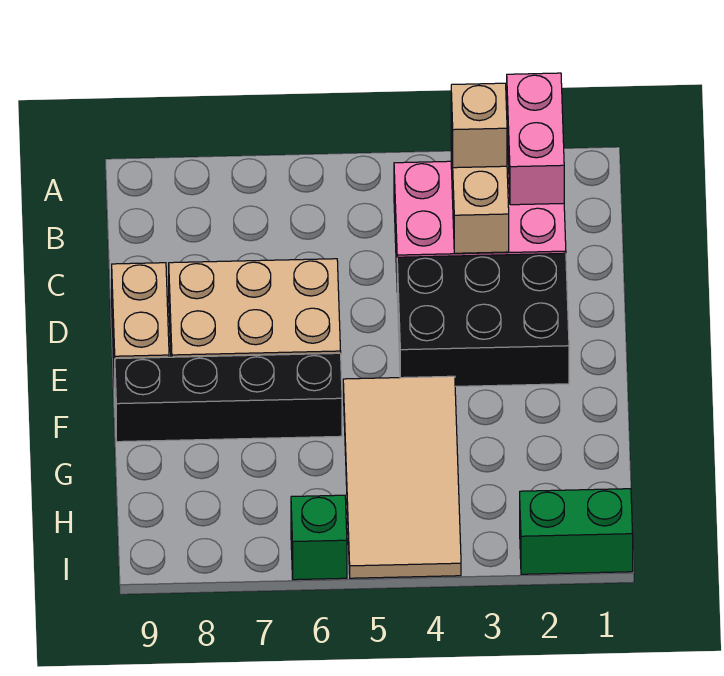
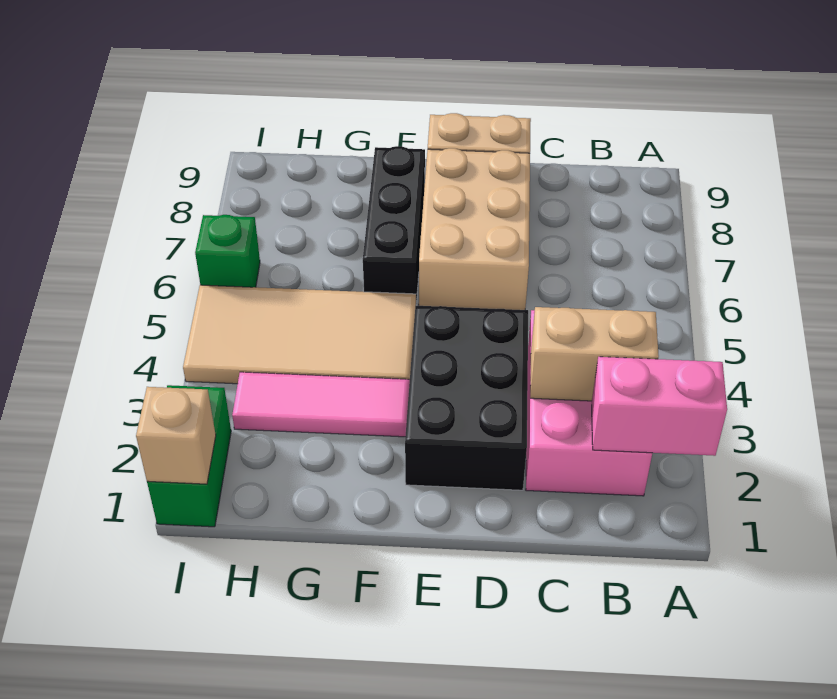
tan 1x1 brick [451,83,507,168] -> tan 1x1 brick moved to [136,387,216,484]
none -> pink 1x3 tile [232,372,410,437]
black 1x4 brick [115,353,342,442] -> black 1x3 brick [363,146,425,302]

